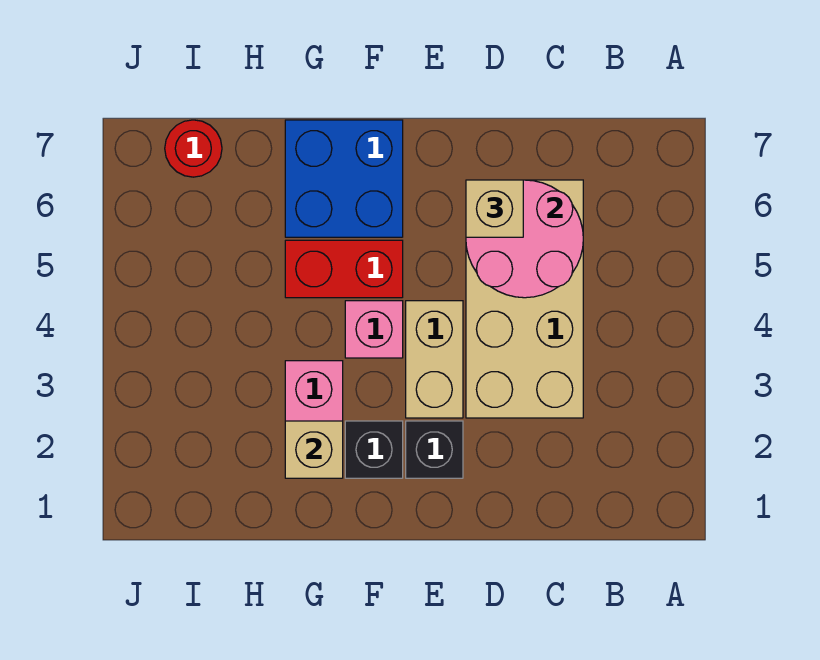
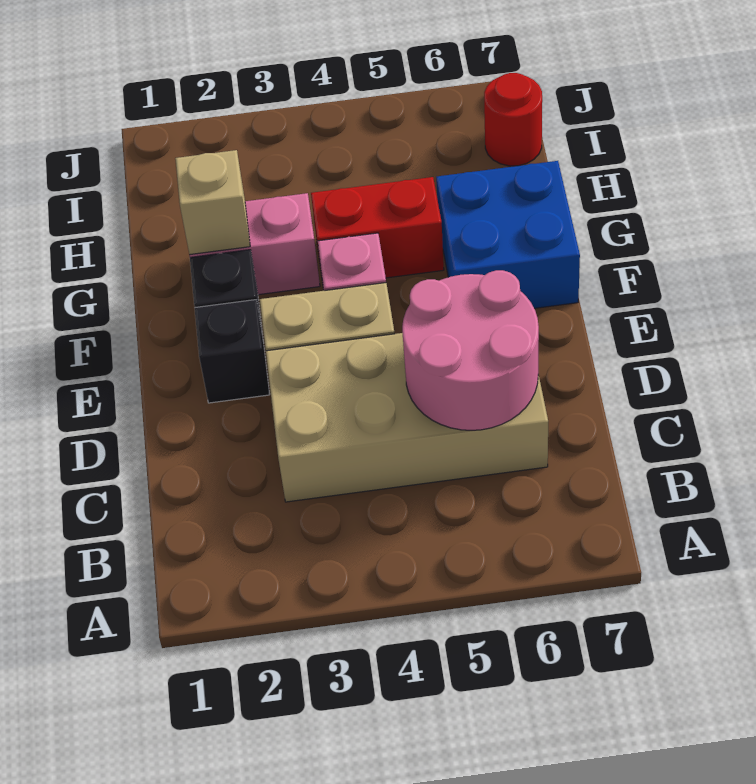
tan 1x1 brick [466,180,523,237] -> none
red 1x2 brick [285,240,403,298] -> red 1x2 brick turned to [311,177,444,278]

